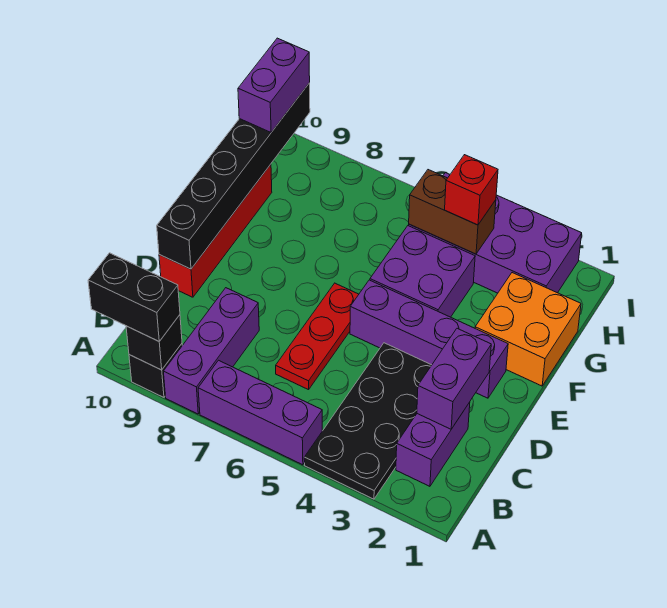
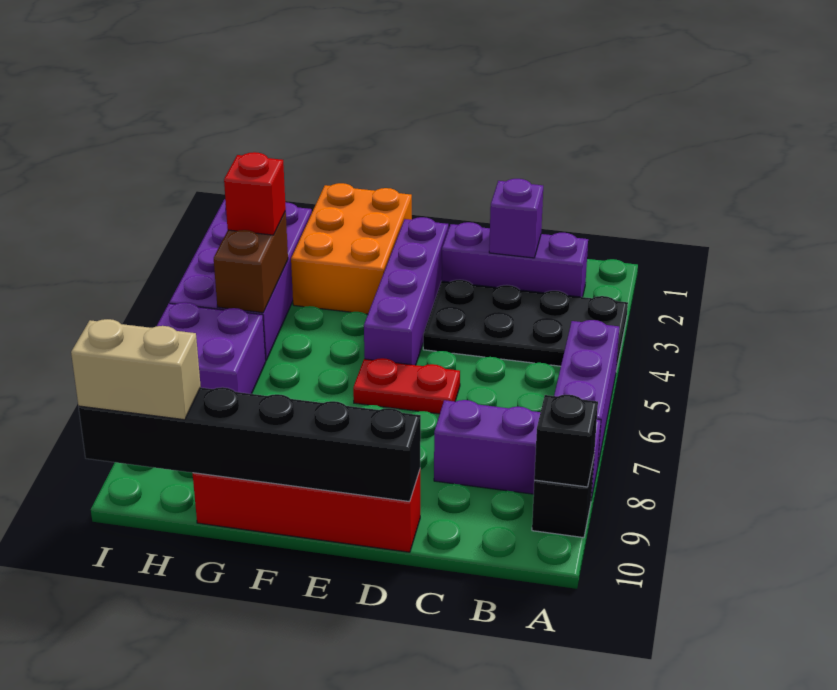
black 1x2 brick [88,253,180,341] -> none
purple 1x2 brick [396,402,470,486] -> purple 1x3 brick [442,222,588,297]
purple 1x2 brick [417,328,491,429] -> purple 1x1 brick [489,179,543,258]
red 1x3 plate [276,283,359,390] -> red 1x2 plate [353,358,460,414]
orange 2x2 brick [475,273,581,386] -> orange 2x3 brick [291,183,412,314]
purple 2x2 brick [370,226,475,317] -> purple 2x2 brick moved to [157,302,266,394]
purple 1x2 brick [238,38,310,132] -> tan 1x2 brick [71,319,201,420]

